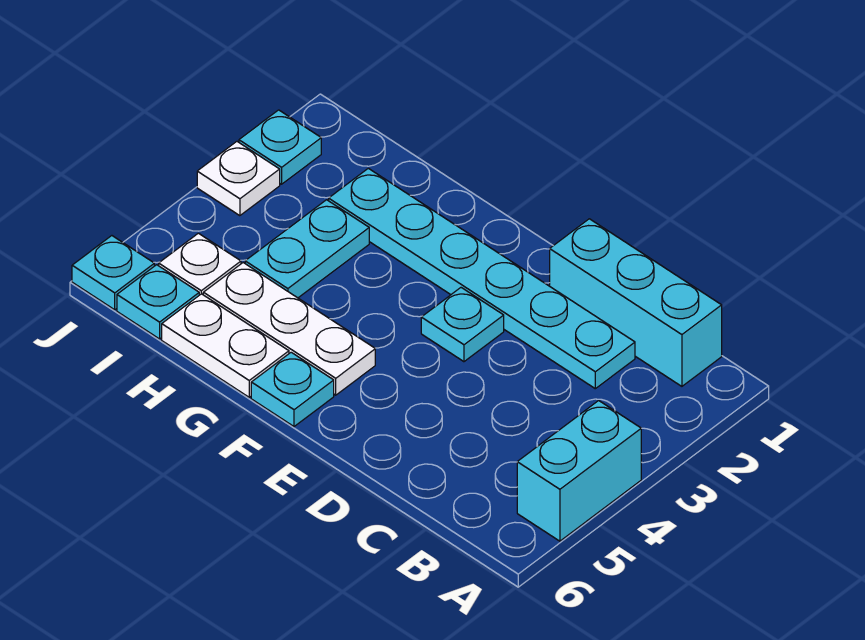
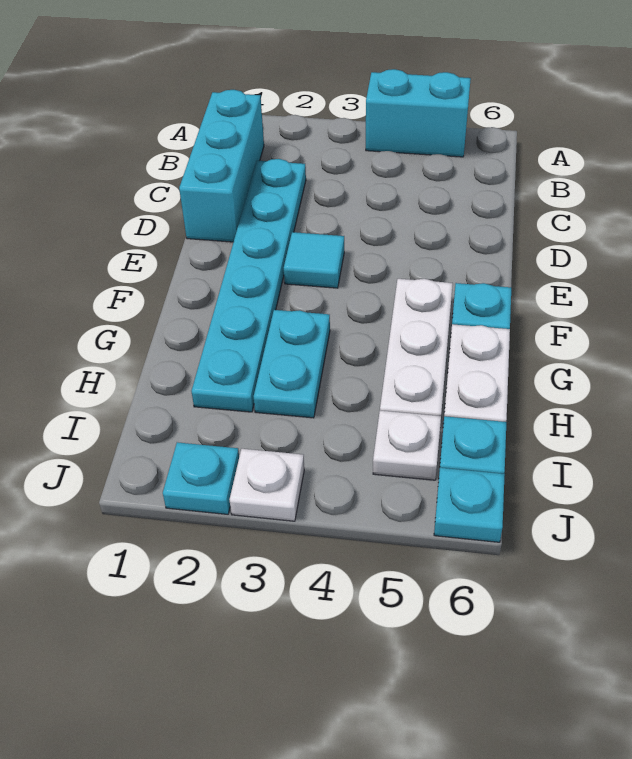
cyan 1x1 plate [421,288,504,362] -> cyan 1x1 tile [284,232,344,288]
cyan 1x2 plate [245,200,369,298] -> cyan 1x2 plate turned to [254,310,330,418]

